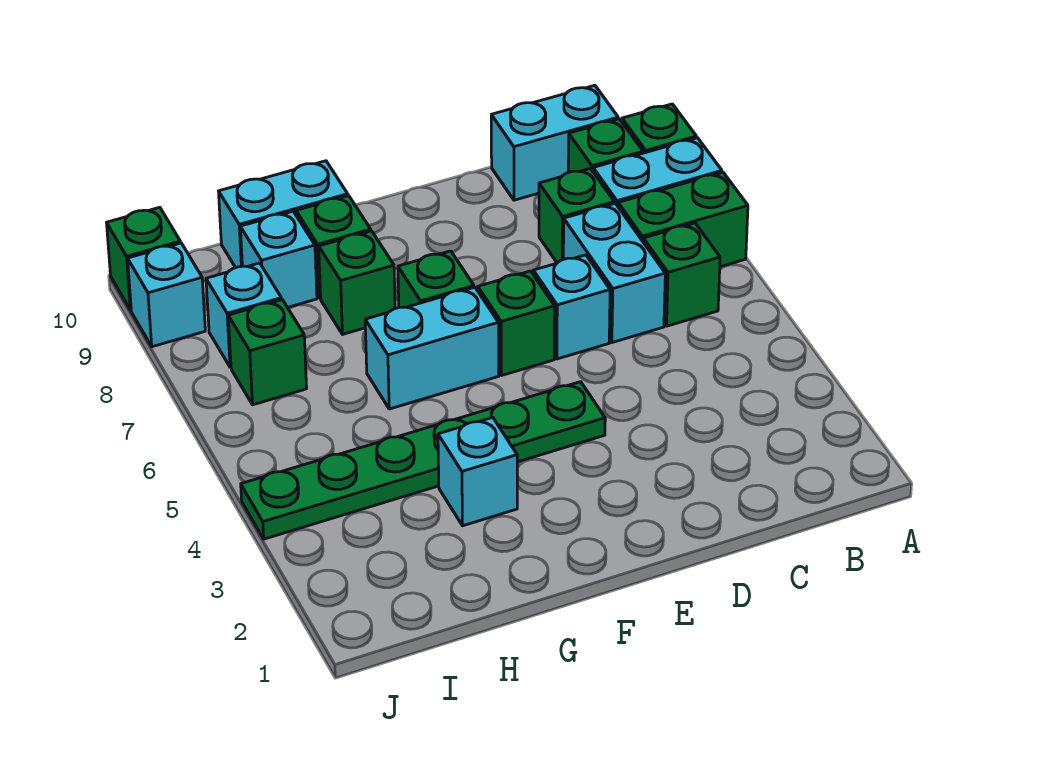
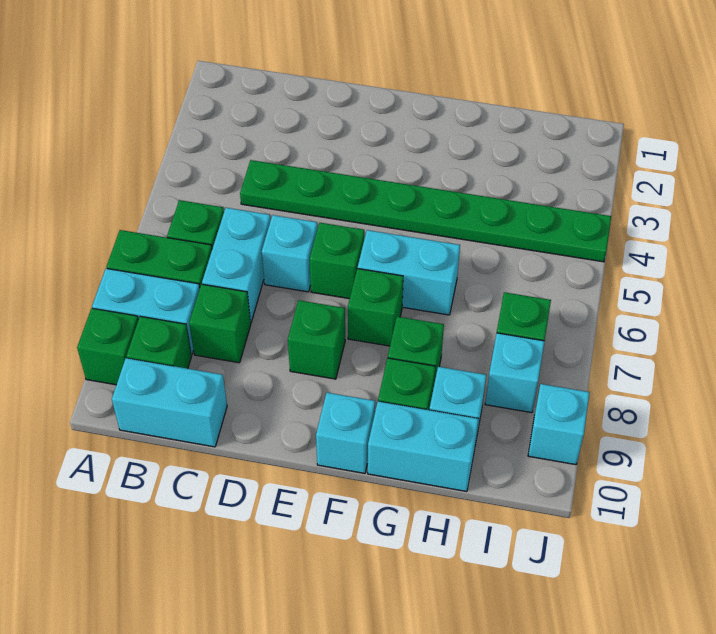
green 1x6 plate [241,382,605,539] -> green 1x8 plate [240,160,611,262]
cyan 1x1 brick [438,417,517,526] -> cyan 1x1 brick moved to [316,393,375,473]
green 1x1 brick [107,207,181,310] -> green 1x1 brick moved to [288,300,345,379]

